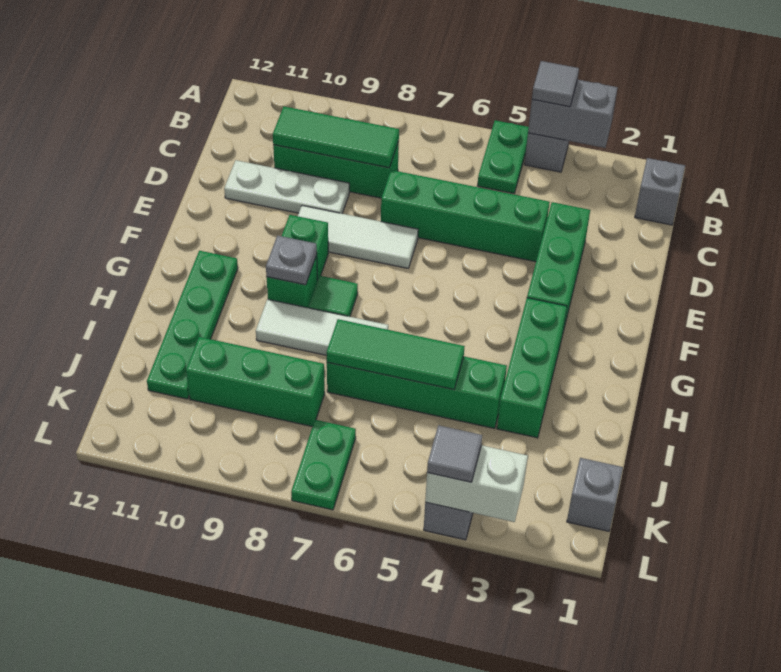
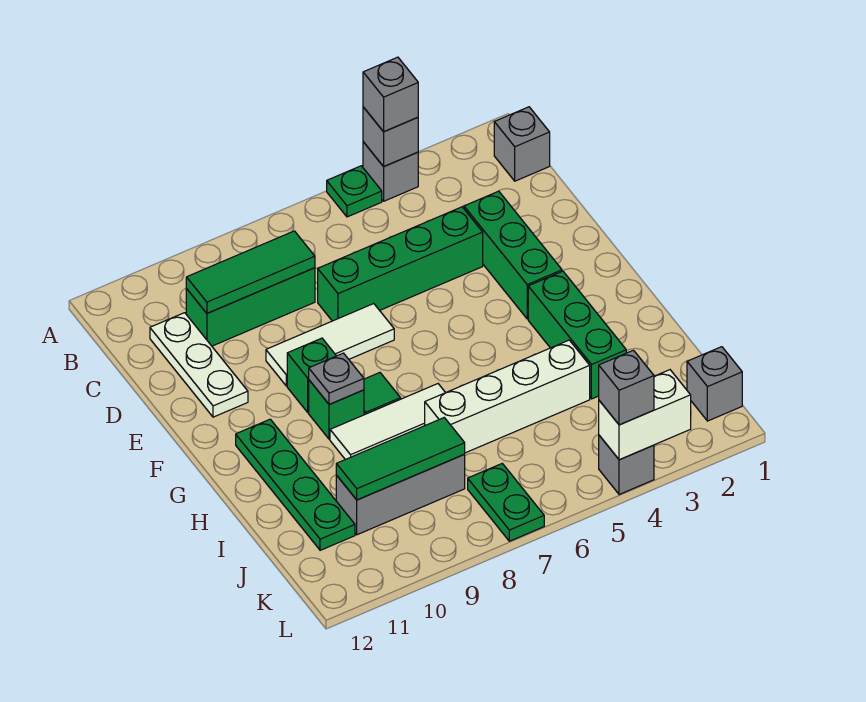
grey 1x2 brick [528,80,618,148] -> grey 1x1 brick [363,107,418,167]
grey 1x1 tile [532,61,579,107] -> grey 1x1 brick [363,57,418,132]
green 1x2 plate [477,120,529,193] -> green 1x1 plate [327,166,382,217]
white 1x3 plate [224,160,349,213] -> white 1x3 plate turned to [150,313,248,417]
green 1x4 brick [327,356,507,428] -> white 1x4 brick [425,340,590,453]
green 1x3 tile [326,319,465,389] -> green 1x3 tile moved to [336,418,465,500]
green 1x3 brick [186,337,325,427] -> grey 1x3 brick [336,454,465,535]
grey 1x1 tile [427,425,482,482] -> grey 1x1 brick [599,350,654,425]

